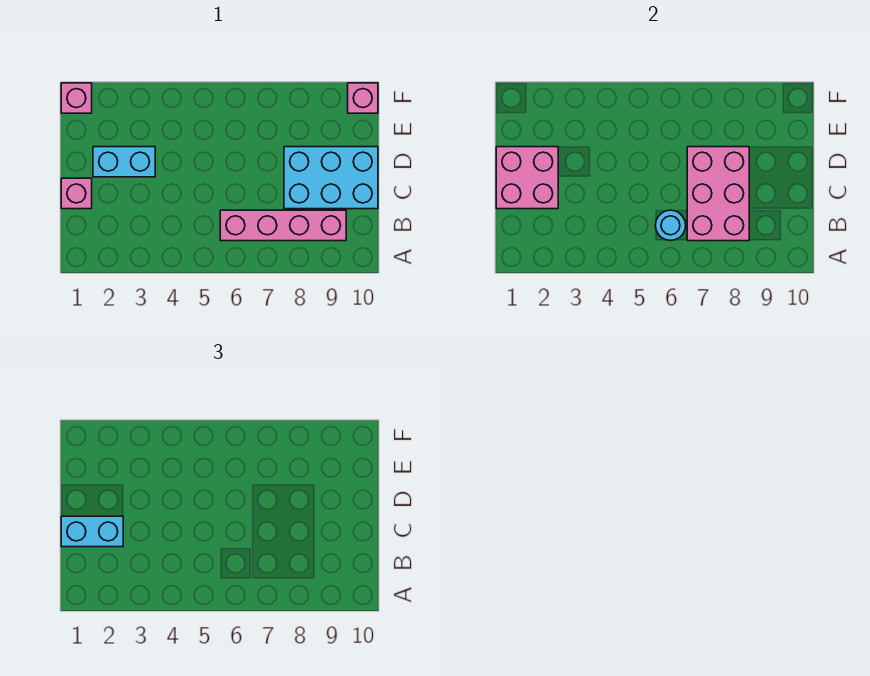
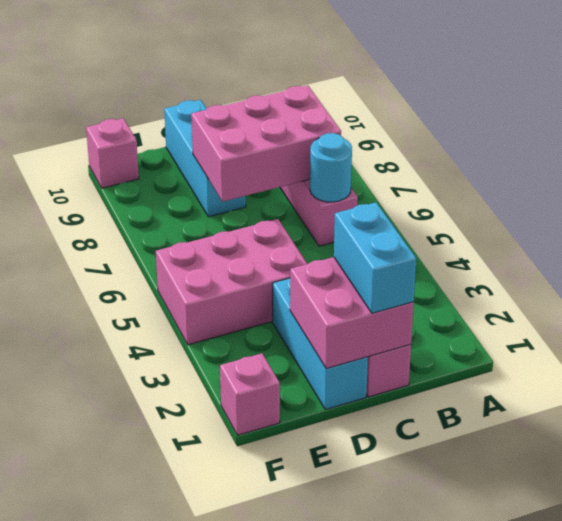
cyan 2x3 brick [284,147,378,209] -> cyan 1x3 brick [164,100,246,217]
cyan 1x2 brick [93,147,155,177] -> cyan 1x3 brick [273,278,368,410]
none -> pink 2x3 brick [156,219,307,345]

